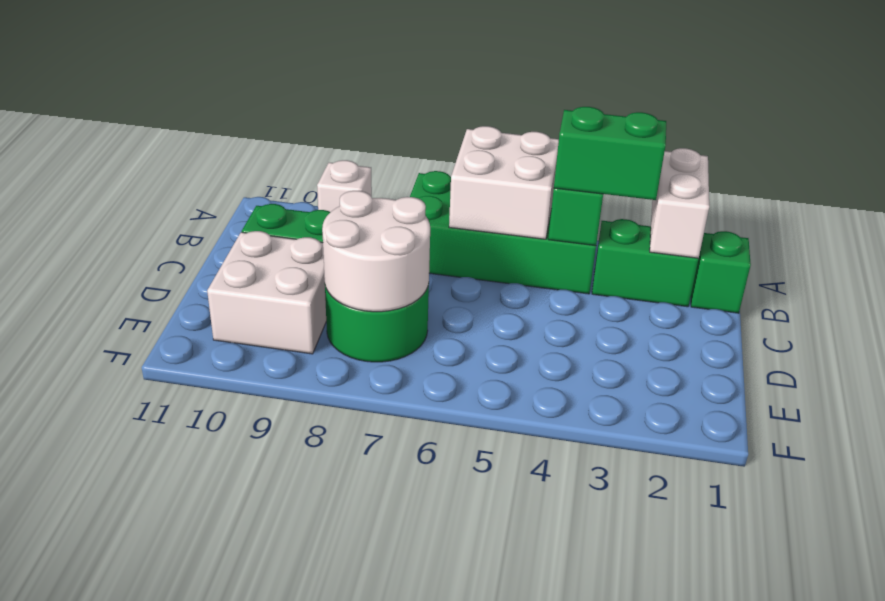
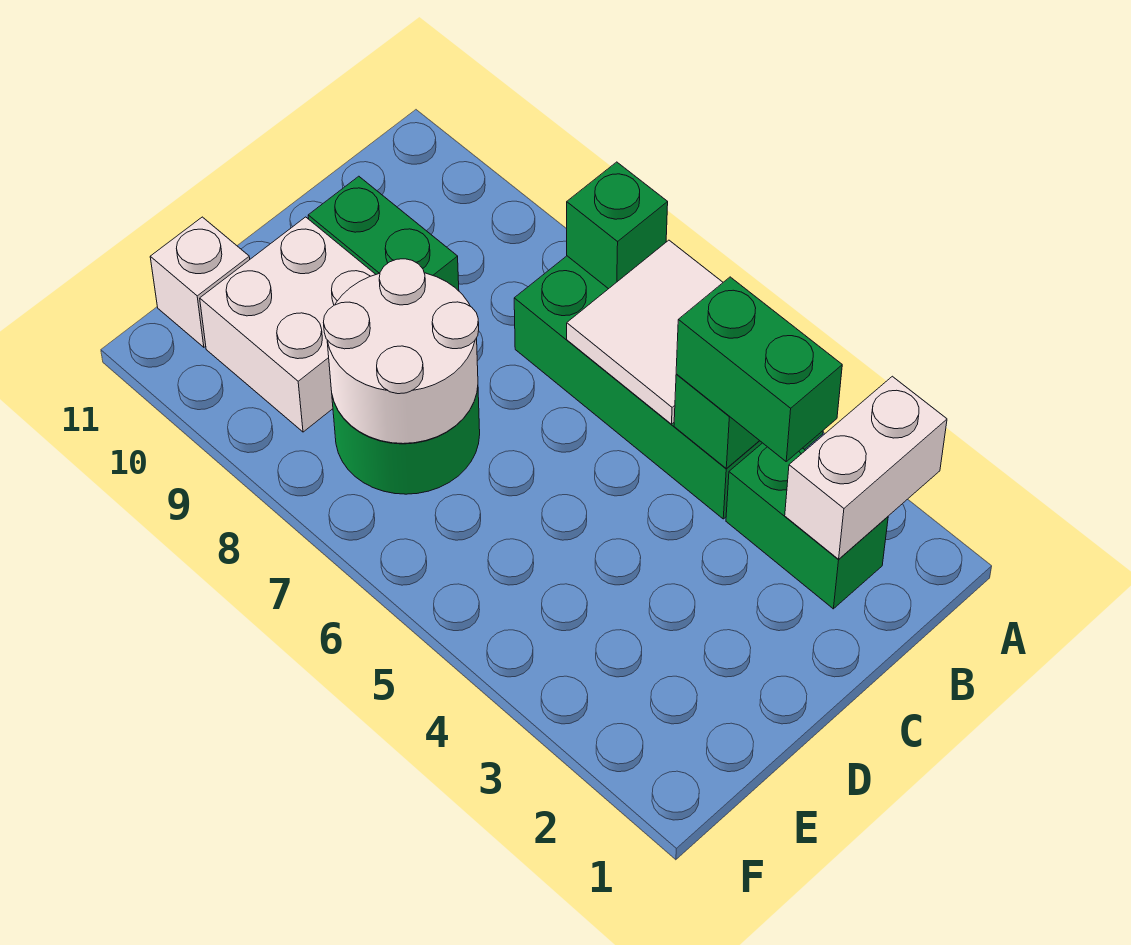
white 2x2 brick [449,126,559,239] -> white 2x2 tile [567,240,723,424]
white 1x1 brick [317,160,372,212] -> white 1x1 brick moved to [150,217,250,347]
green 1x1 brick [691,231,751,313] -> green 1x1 brick moved to [567,162,668,289]

